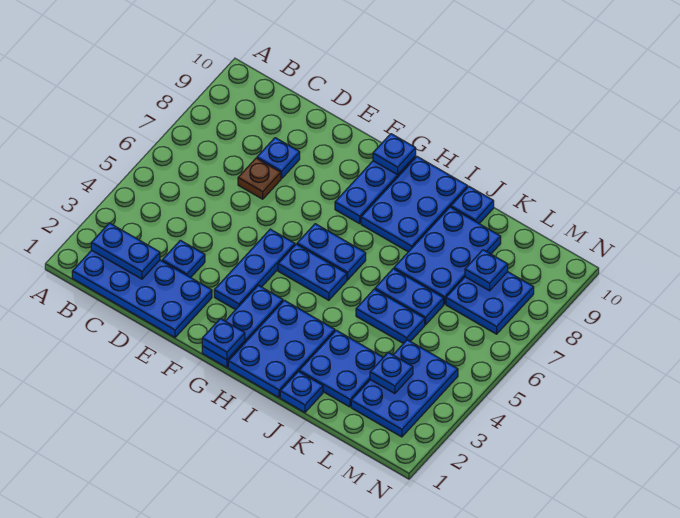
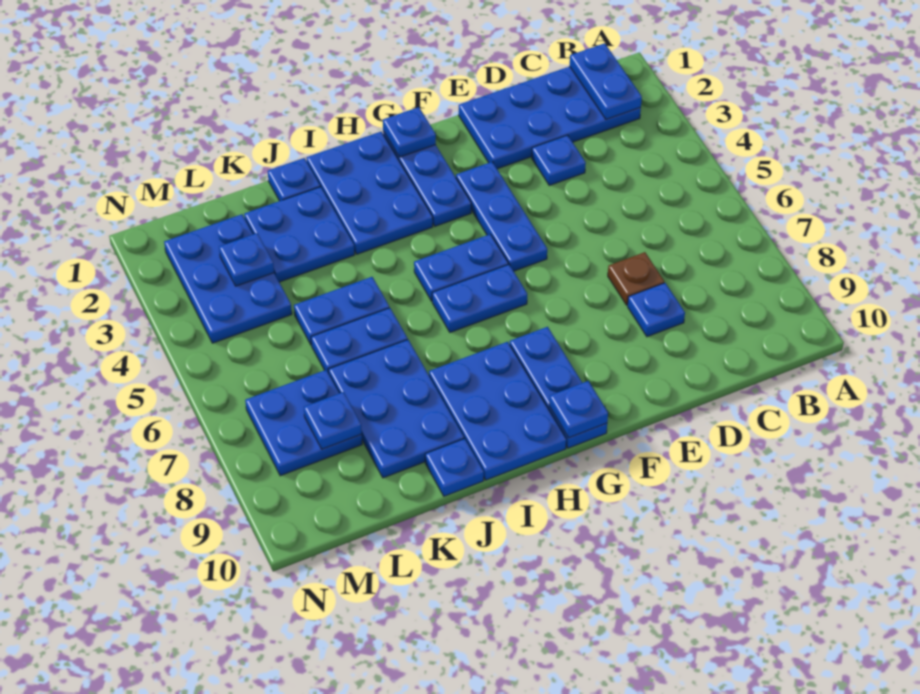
blue 1x2 plate [91,223,160,279] -> blue 1x2 plate turned to [570,43,642,120]

